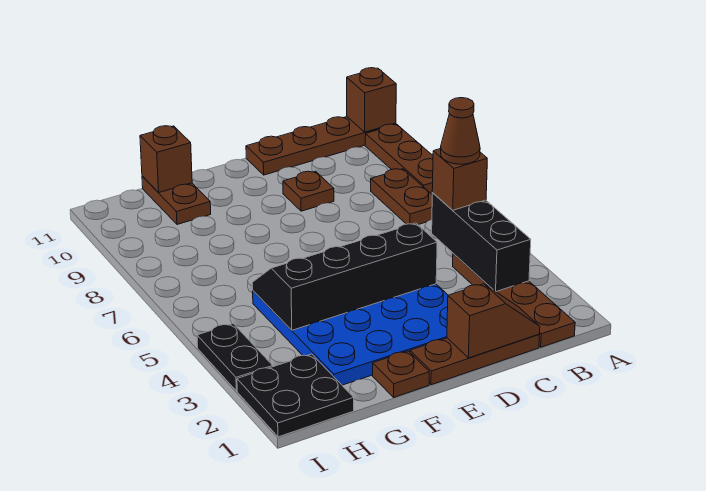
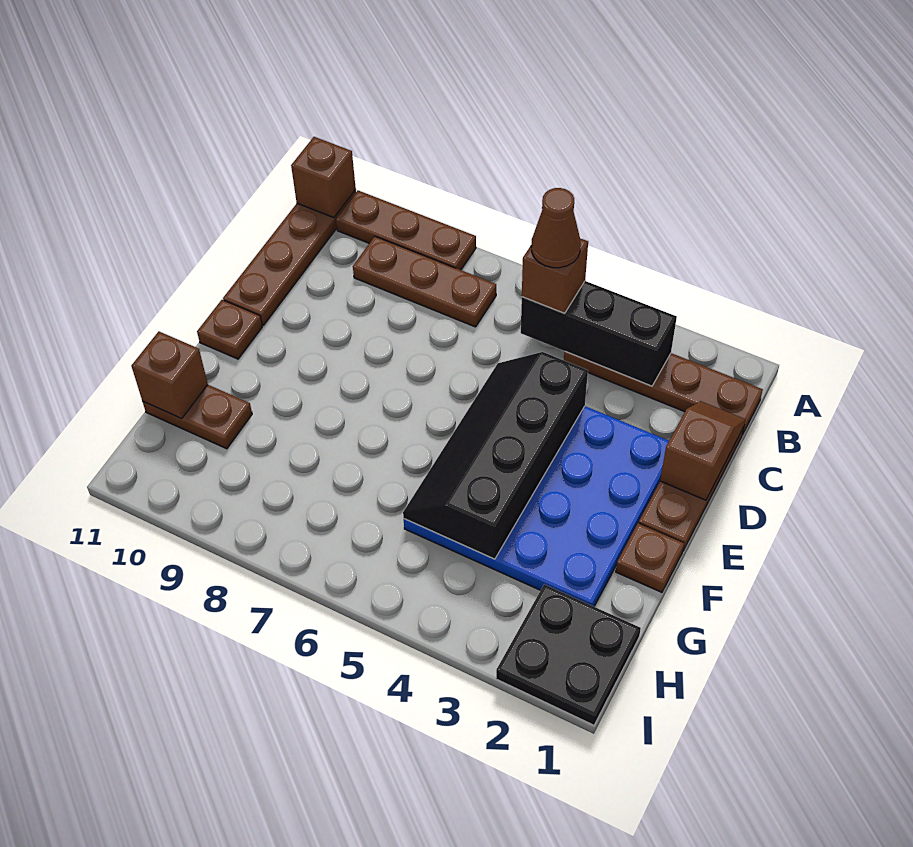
brown 1x2 plate [371,169,432,225] -> brown 1x3 plate [353,236,496,327]
brown 1x1 plate [283,171,334,211] -> brown 1x1 plate moved to [197,300,262,359]
black 1x2 plate [197,324,273,391] -> none

